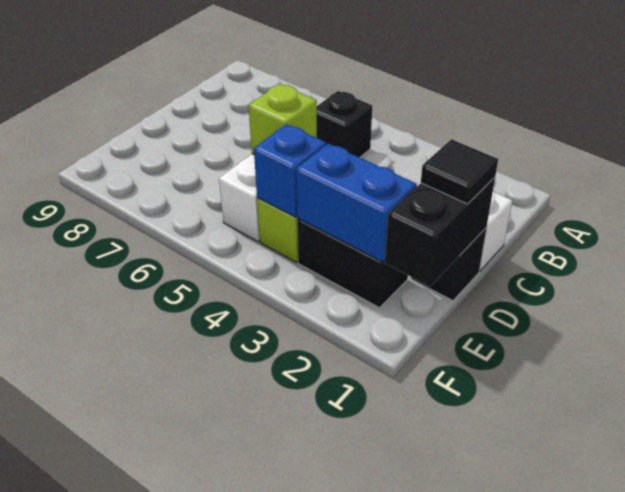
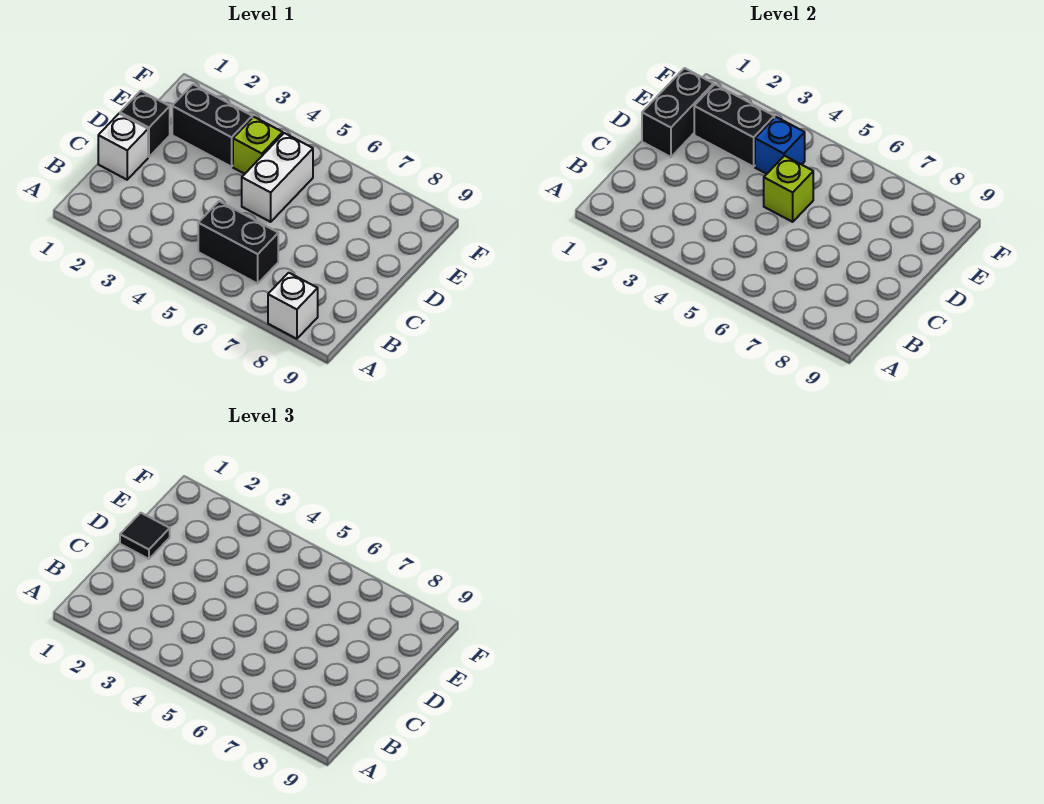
none -> white 1x1 brick [268,273,318,339]
black 1x1 brick [317,91,372,157] -> black 1x2 brick [198,201,278,284]
blue 1x2 brick [296,143,417,262] -> black 1x2 brick [694,84,774,167]

